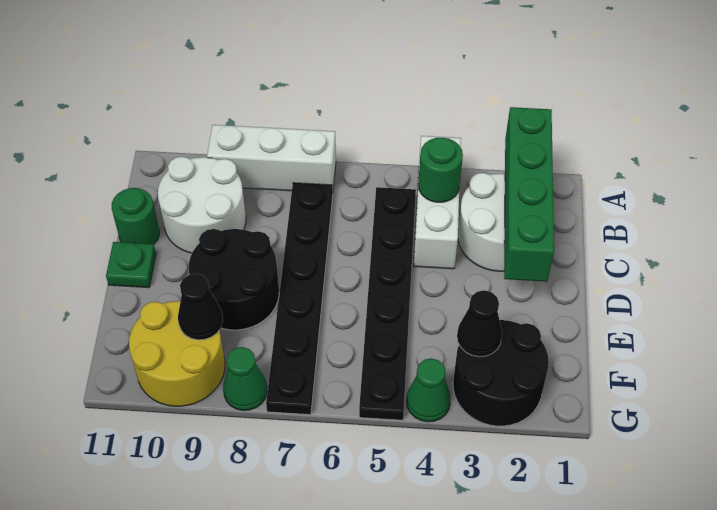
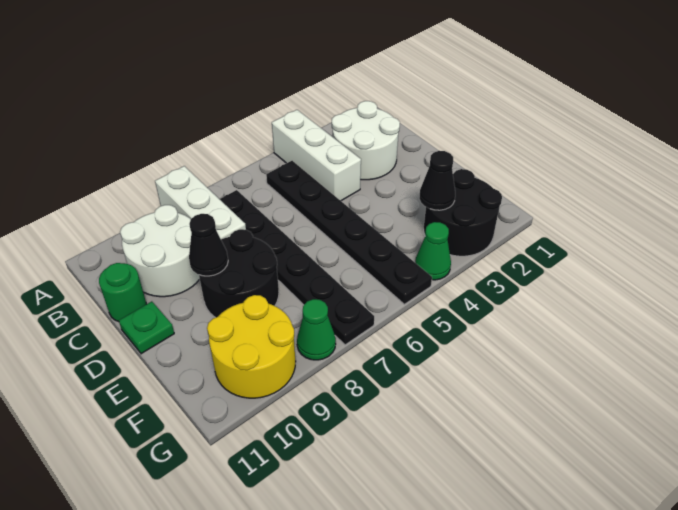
green 1x4 brick [504,107,554,282] -> none
white 1x3 brick [207,125,336,191] -> white 1x3 brick turned to [155,166,246,239]
green 1x1 round brick [418,137,463,202] -> none
black 1x1 cone [178,274,223,340] -> black 1x1 cone moved to [189,214,228,276]

